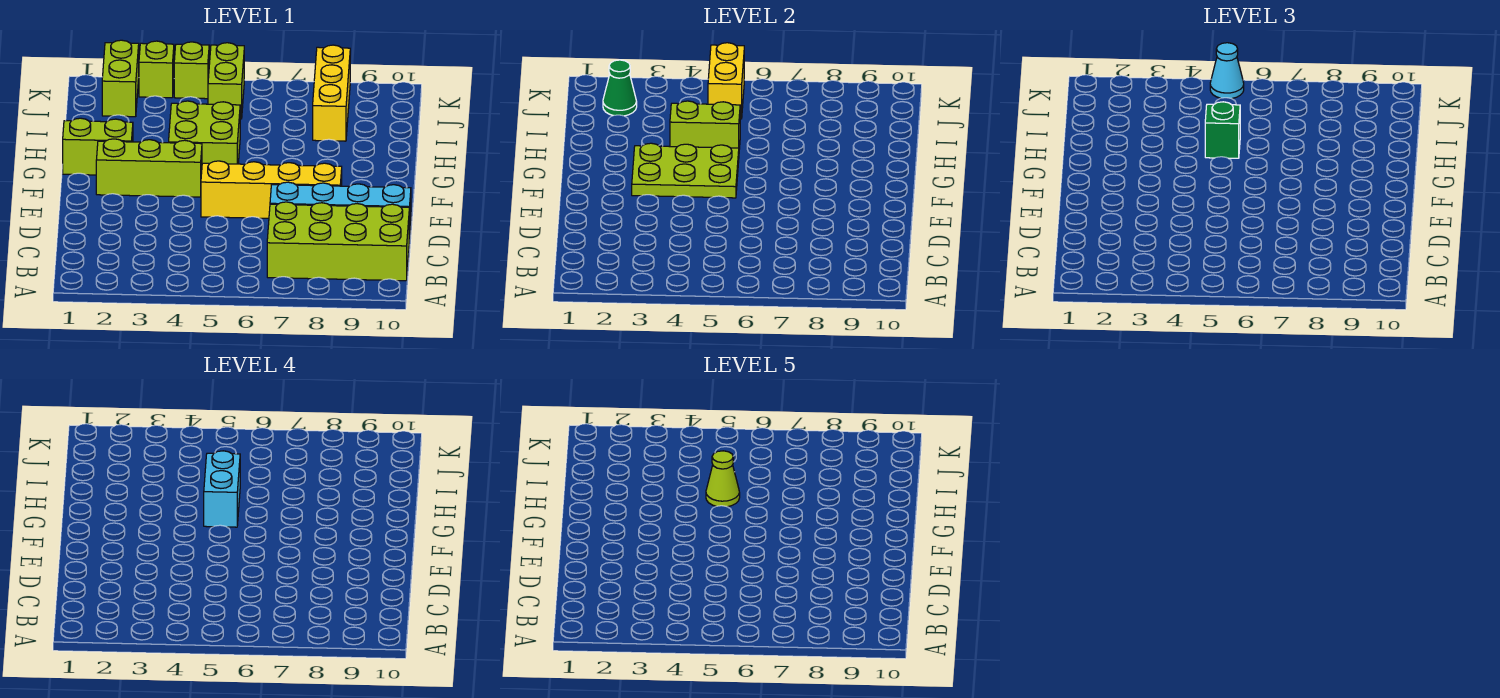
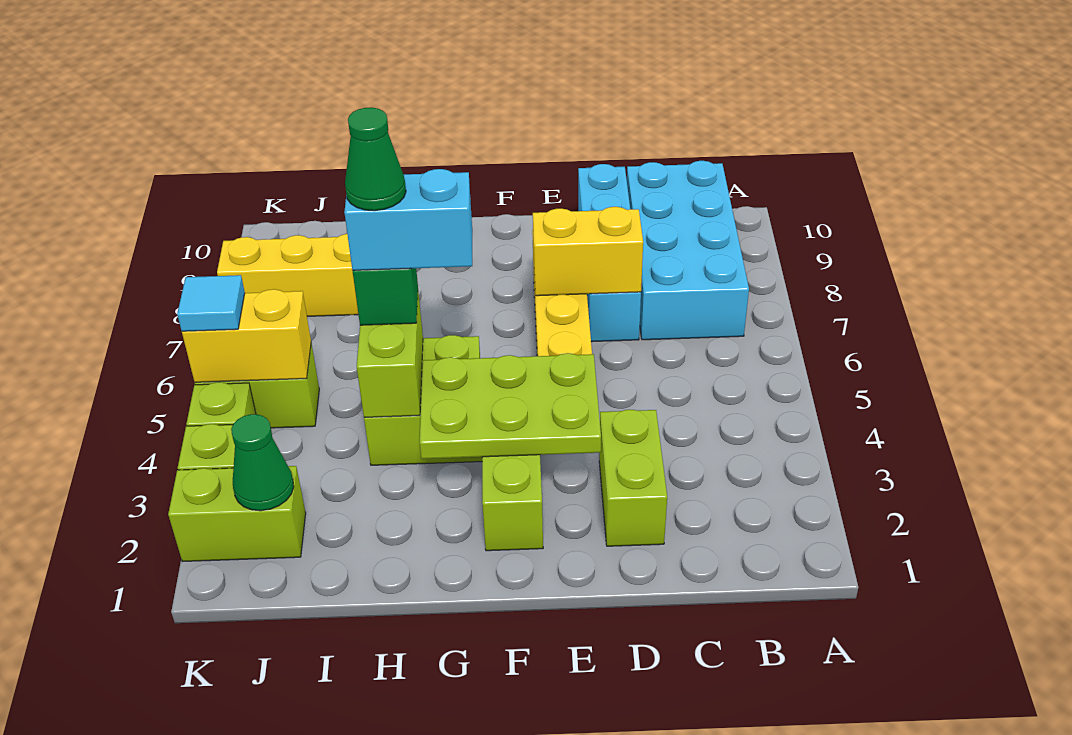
lime 2x4 brick [267,202,409,281] -> cyan 2x4 brick [627,161,749,340]
none -> yellow 1x2 brick [533,207,643,296]
lime 2x3 plate [632,143,739,198] -> lime 2x3 plate turned to [420,353,601,459]
lime 1x2 brick [63,118,133,175] -> lime 1x2 brick moved to [599,410,667,546]
lime 1x1 cone [706,451,740,507] -> green 1x1 cone [345,107,406,211]
cyan 1x1 cone [1210,43,1244,99] -> cyan 1x1 tile [177,275,245,331]

